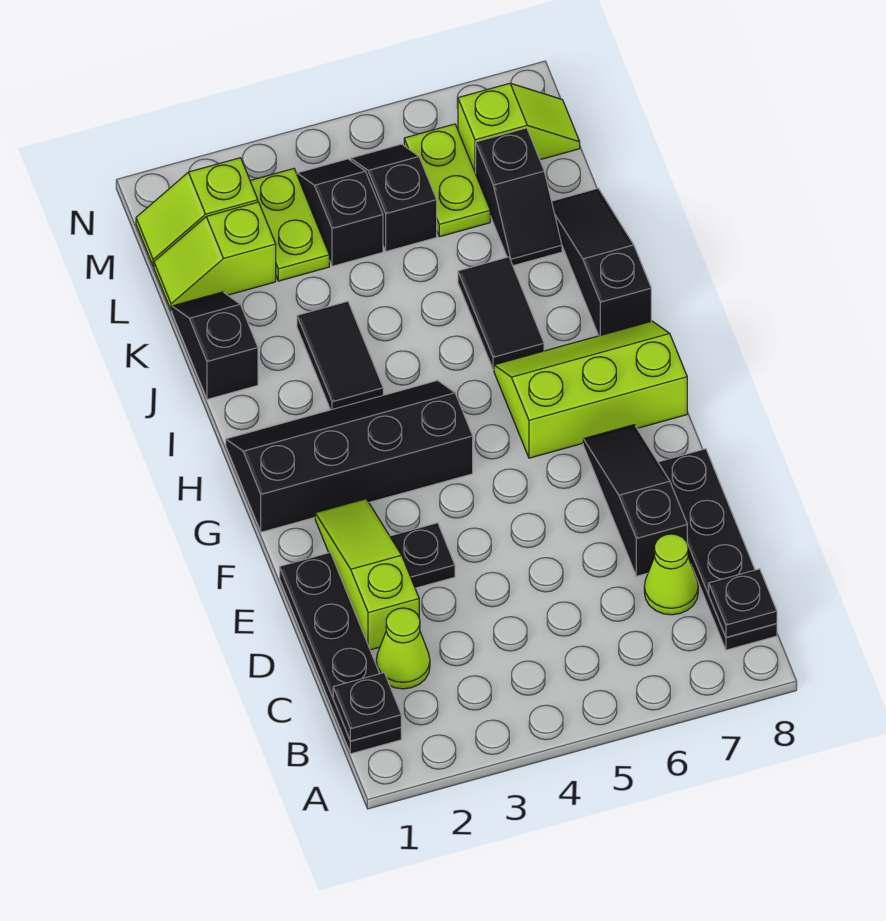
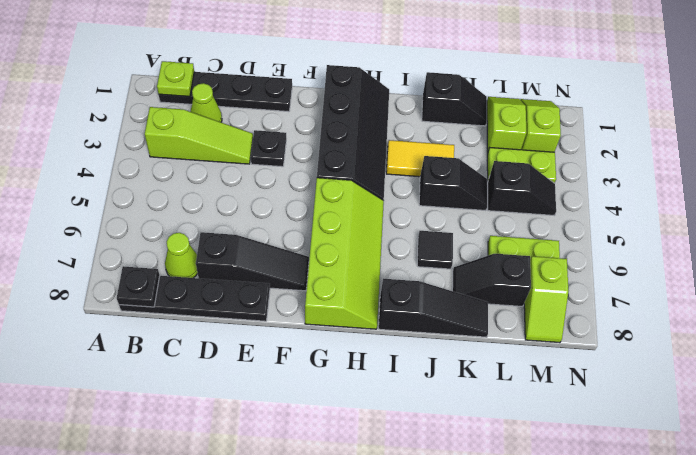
black 1x1 plate [333,673,401,741] -> lime 1x1 plate [157,61,194,97]
lime 1x3 slope [315,499,419,650] -> lime 1x3 slope moved to [145,107,253,164]
lime 2x3 slope [494,321,687,458] -> lime 2x4 slope [305,178,384,329]
black 1x2 tile [297,301,383,410] -> yellow 1x2 tile [386,140,454,177]
black 1x2 tile [458,257,544,370] -> black 1x1 tile [417,231,453,269]
black 1x2 slope [351,144,437,251] -> black 1x2 slope moved to [419,156,487,211]

